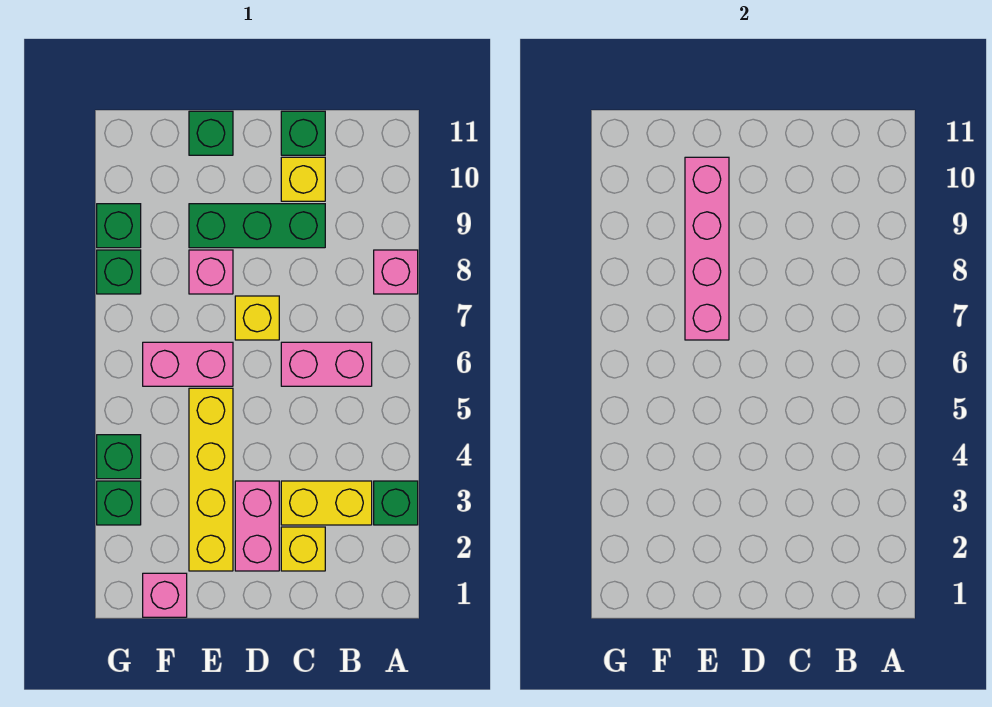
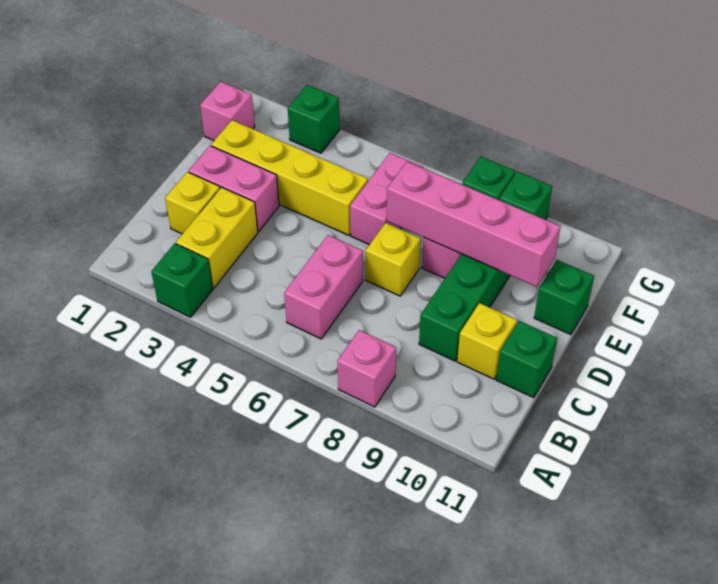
green 1x1 brick [97,435,141,479] -> none

